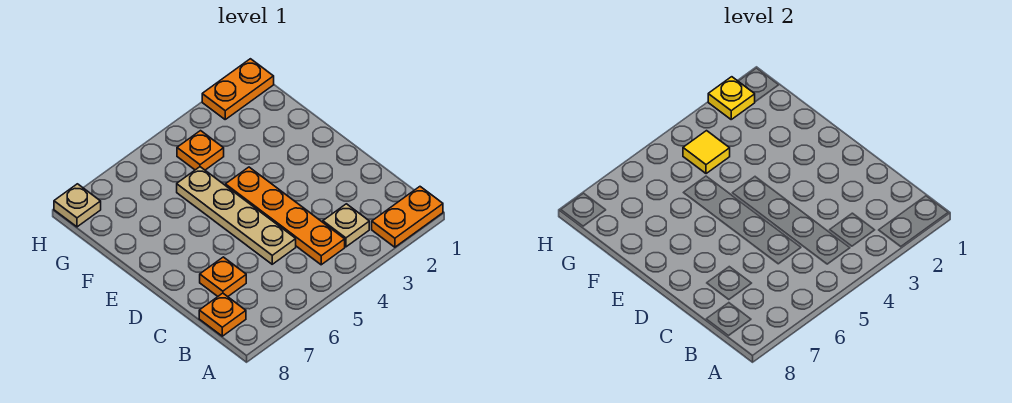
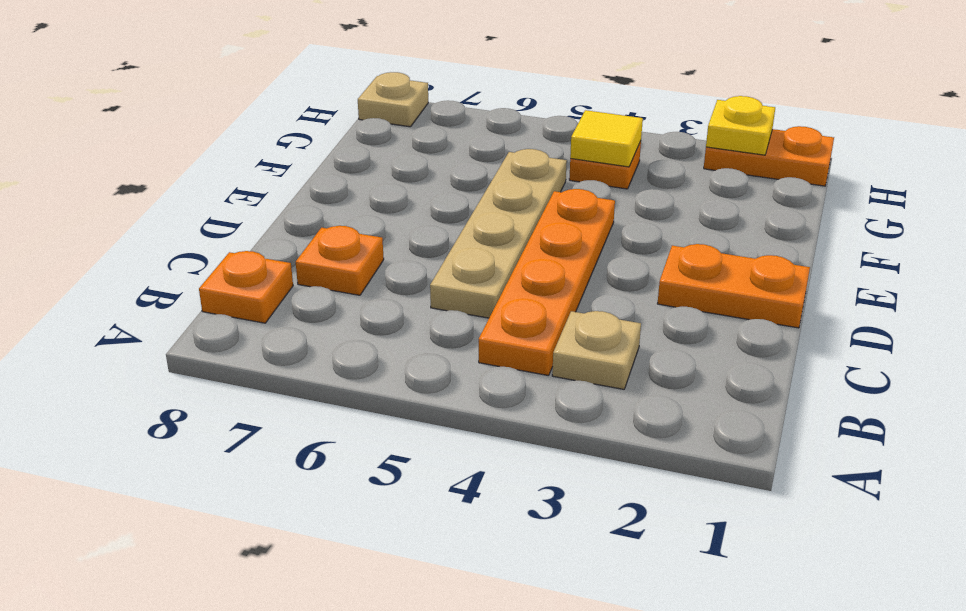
orange 1x2 plate [372,187,443,247] -> orange 1x2 plate moved to [658,244,810,328]

